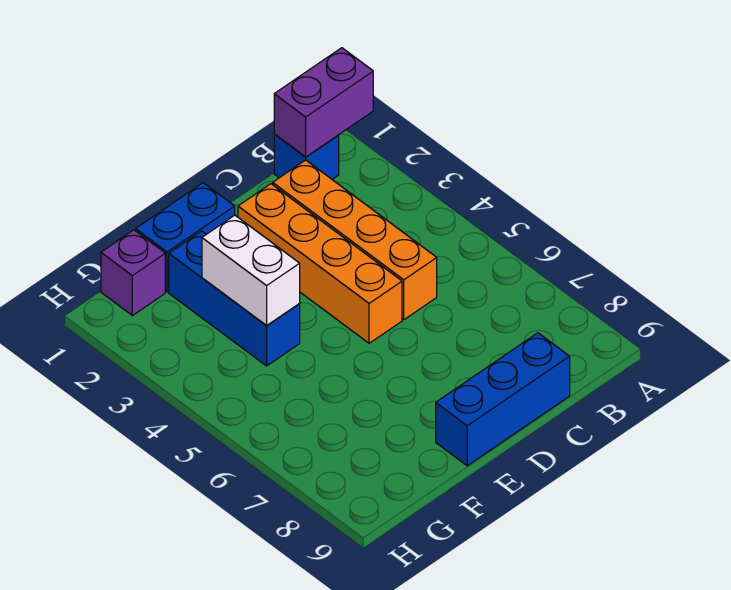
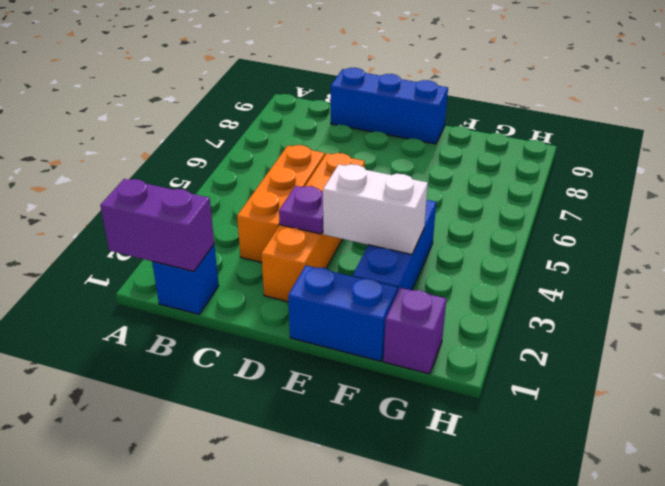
orange 1x4 brick [273,160,437,320] -> orange 1x3 brick [237,145,325,262]
none -> purple 1x1 plate [279,186,323,234]
white 1x2 brick [202,215,300,326] -> white 1x2 brick turned to [323,164,428,254]

